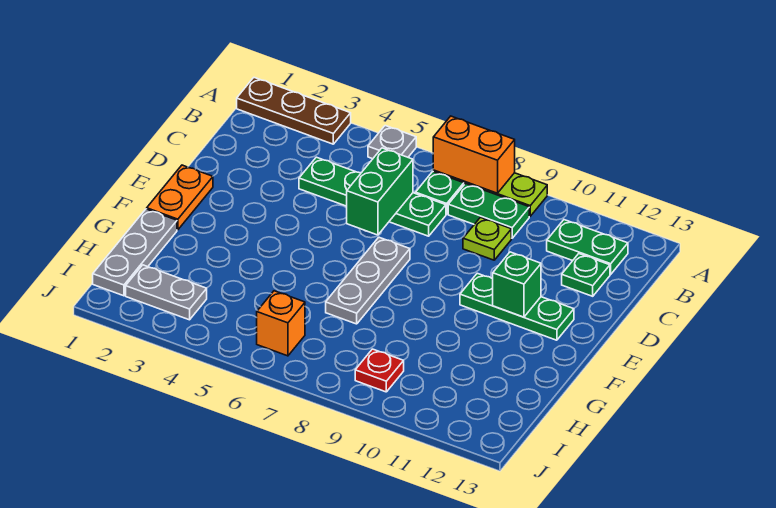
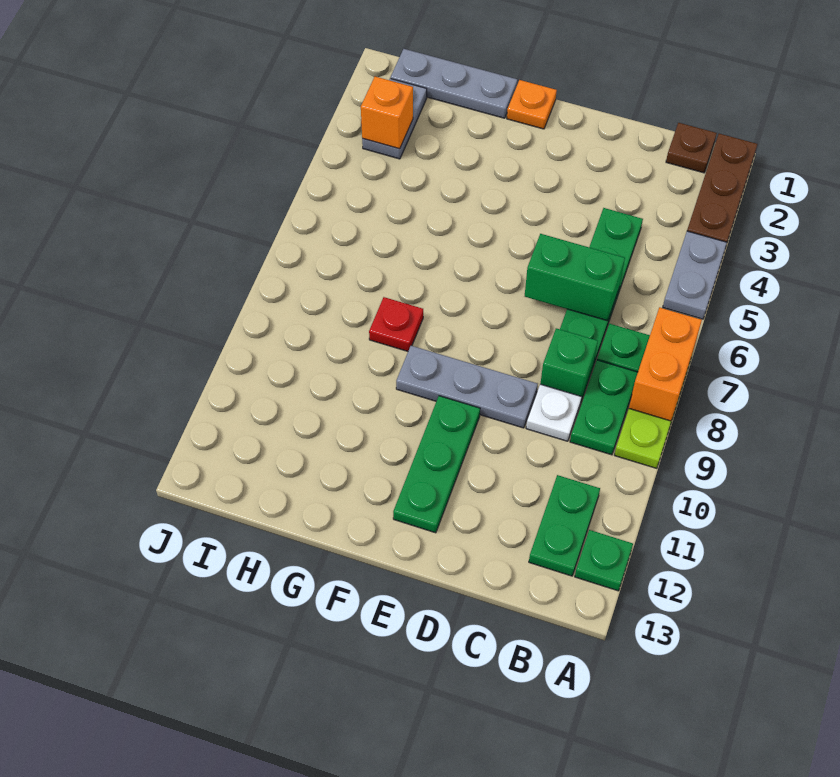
grey 1x1 plate [368,126,416,159] -> grey 1x2 plate [663,231,727,319]
none -> brown 1x1 plate [666,123,717,173]
lime 1x1 plate [463,217,511,260] -> white 1x1 plate [526,384,582,441]
green 1x1 plate [562,254,610,296] -> green 1x1 plate moved to [575,530,633,591]
orange 1x2 plate [147,165,213,230] -> orange 1x1 plate [507,80,557,129]
grey 1x3 plate [326,237,410,324] -> grey 1x3 plate moved to [396,346,538,428]
green 1x1 brick [493,252,541,317] -> green 1x1 brick moved to [540,328,598,401]
orange 1x1 brick [257,291,305,356] -> orange 1x1 brick moved to [361,77,413,149]
red 1x1 plate [355,349,404,392] -> red 1x1 plate moved to [369,297,423,351]

